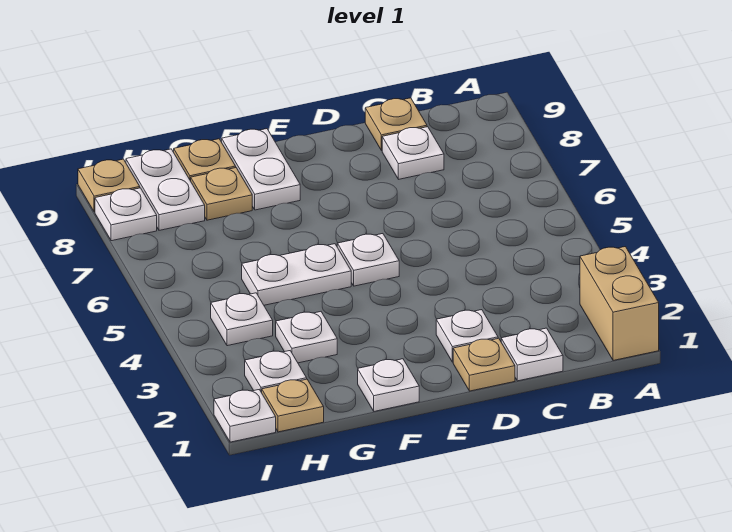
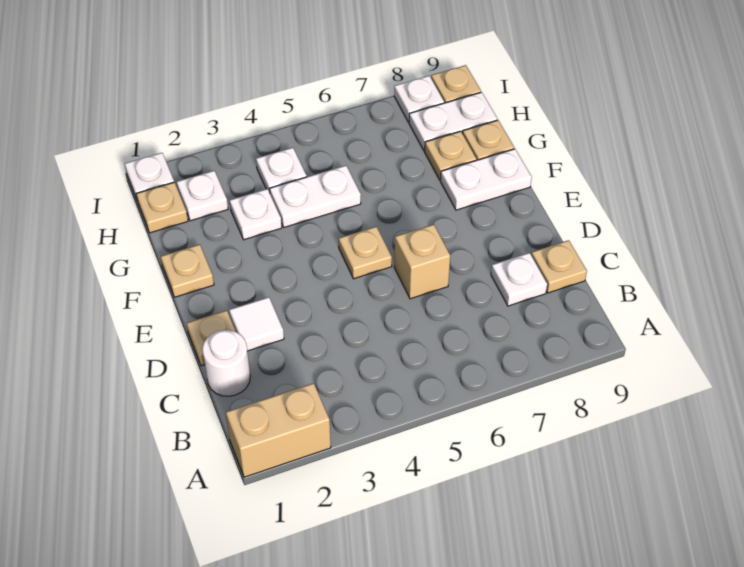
white 1x1 plate [501,328,563,381] -> white 1x1 round brick [202,330,250,396]
white 1x1 plate [436,310,498,362] -> white 1x1 tile [229,297,284,351]
none -> tan 1x1 brick [394,224,450,299]
white 1x1 plate [337,234,399,286] -> tan 1x1 plate [339,227,392,279]
white 1x1 plate [358,359,419,411] -> tan 1x1 plate [161,244,214,297]
white 1x2 plate [242,244,351,305] -> white 1x2 plate turned to [270,166,361,227]

